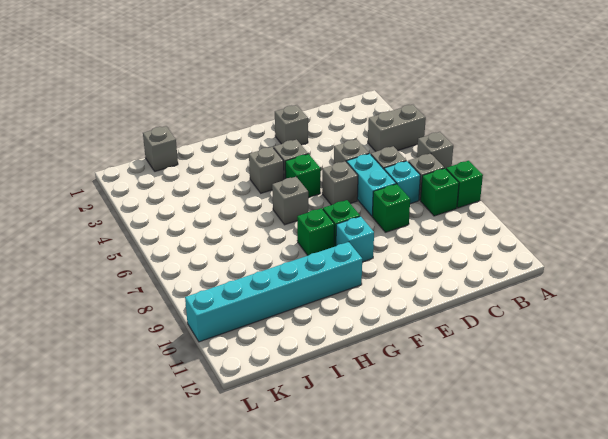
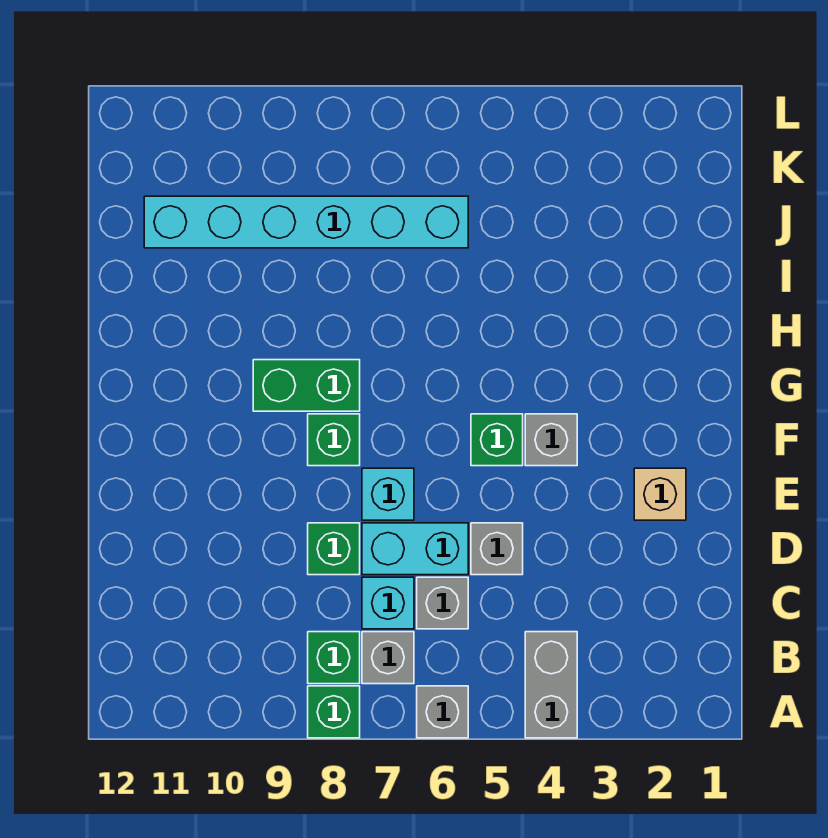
grey 1x1 brick [275,105,308,145] -> tan 1x1 brick [634,468,686,520]
grey 1x1 brick [322,161,358,205] -> none
cyan 1x1 brick [336,216,374,262] -> cyan 1x1 brick moved to [362,468,414,520]
grey 1x1 brick [249,147,284,193] -> none
grey 1x1 brick [272,177,308,225] -> none
green 1x1 brick [297,208,334,255] -> green 1x2 brick [253,360,360,411]
cyan 1x6 brick [185,242,362,342] -> cyan 1x6 brick turned to [144,196,468,248]
grey 1x1 brick [143,126,178,171] -> none

